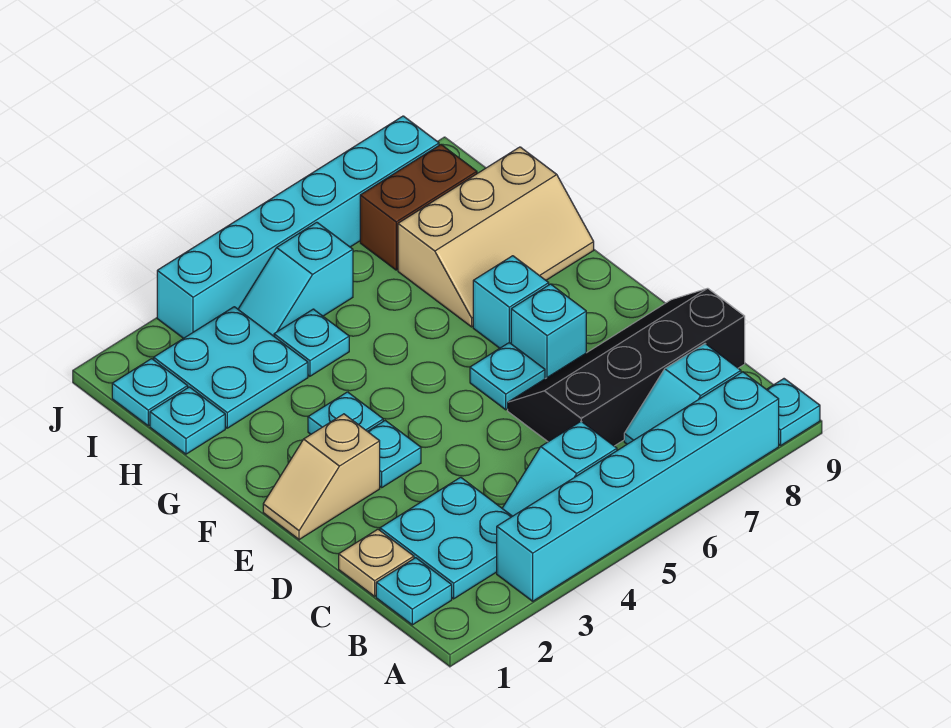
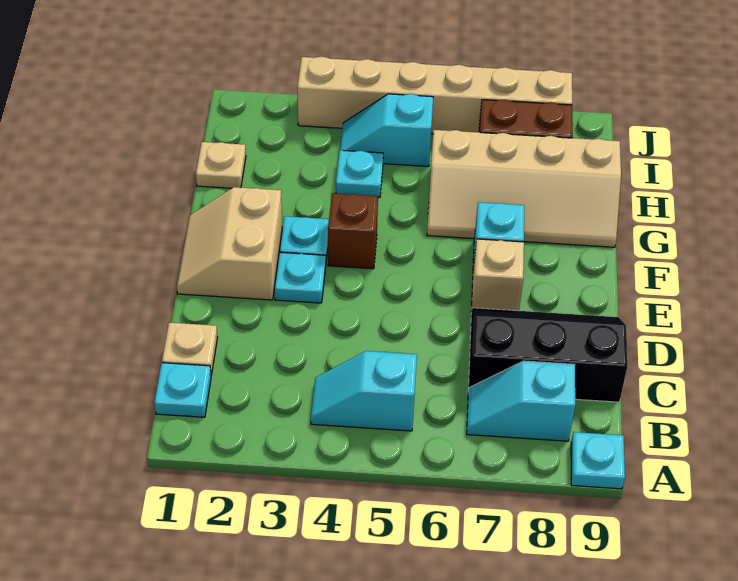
cyan 1x6 brick [497,372,779,601] -> none
cyan 2x2 plate [380,477,512,599] -> none
black 2x4 slope [508,288,745,446] -> black 2x3 slope [468,308,628,402]
tan 1x2 slope [263,414,380,540] -> tan 2x2 slope [177,187,282,300]
cyan 1x1 plate [470,343,545,410] -> none
cyan 1x1 brick [511,284,586,379] -> tan 1x1 brick [471,239,524,311]
none -> brown 1x1 brick [328,193,378,269]
tan 2x3 slope [398,147,594,327] -> tan 2x4 slope [427,130,621,247]
cyan 1x1 plate [150,387,225,454] -> tan 1x1 plate [196,142,246,188]
cyan 2x2 plate [154,307,308,428] -> none
cyan 1x1 plate [112,359,188,426] -> none
cyan 1x6 brick [157,116,439,338] -> tan 1x6 brick [297,57,572,134]

